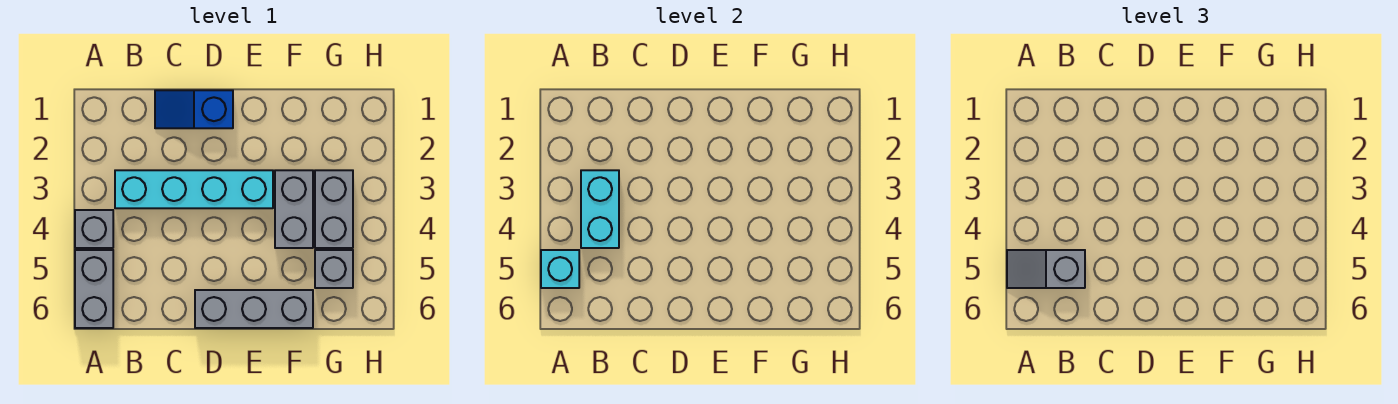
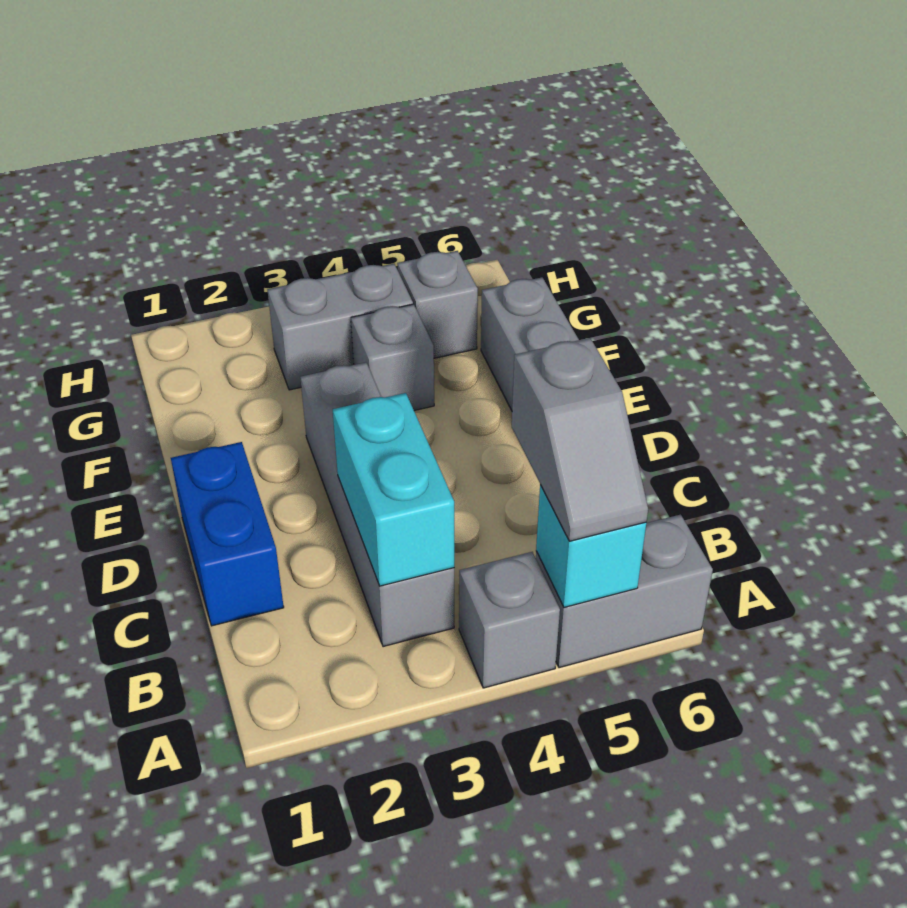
cyan 1x4 brick [115,170,273,208] -> grey 1x4 brick [300,362,454,647]
cyan 1x2 brick [581,170,619,248] -> cyan 1x2 brick turned to [333,393,454,586]
blue 1x2 slope [155,90,233,128] -> blue 1x2 brick [171,442,284,626]
grey 1x2 brick [275,170,313,248] -> grey 1x1 brick [351,304,434,411]

